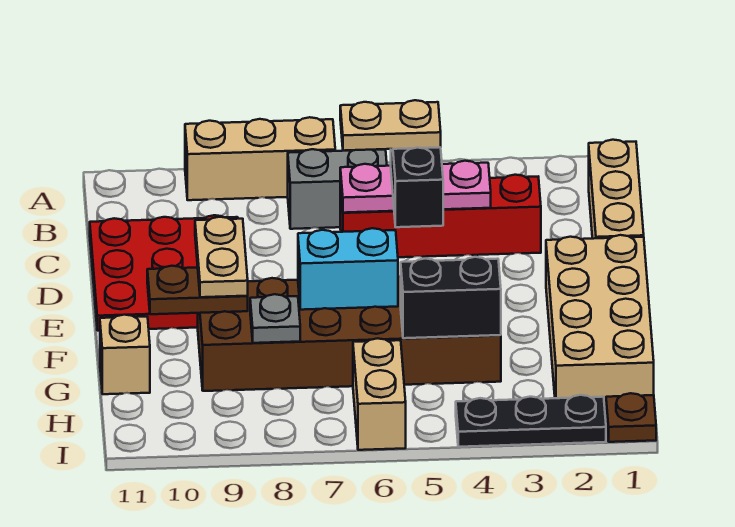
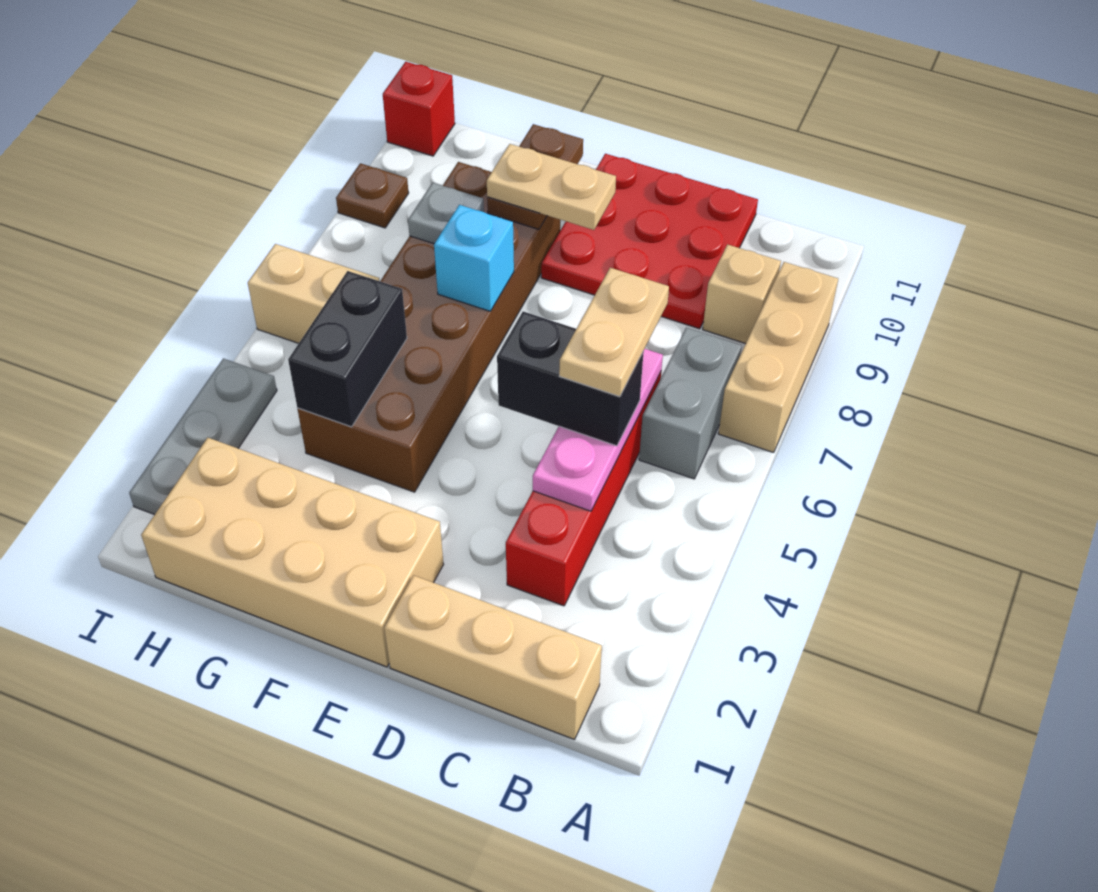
cyan 1x2 brick [298,228,398,310] -> cyan 1x1 brick [434,205,514,311]
tan 1x1 brick [100,315,150,394] -> tan 1x1 brick moved to [703,245,781,344]
brown 1x1 plate [606,393,656,442] -> brown 1x1 plate moved to [336,163,409,228]
black 1x3 plate [456,395,606,447] -> grey 1x3 plate [129,358,277,515]
none -> red 1x1 brick [383,62,455,156]

